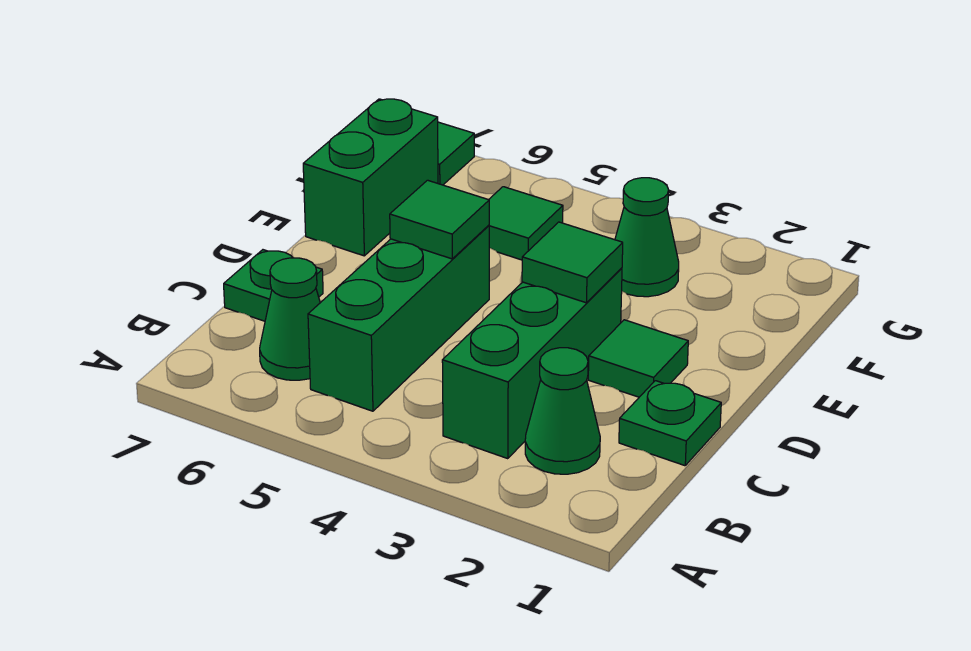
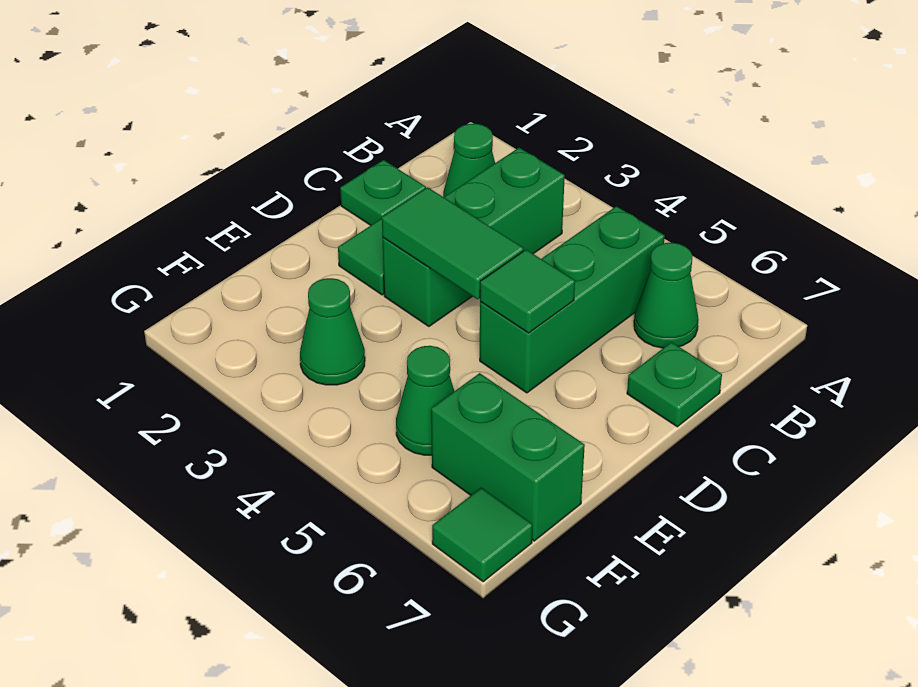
green 1x1 tile [522,222,623,303] -> green 1x2 tile [382,187,524,299]
green 1x2 brick [303,99,438,256] -> green 1x2 brick turned to [431,373,585,541]
green 1x1 tile [489,187,563,260] -> green 1x1 cone [396,346,454,455]

